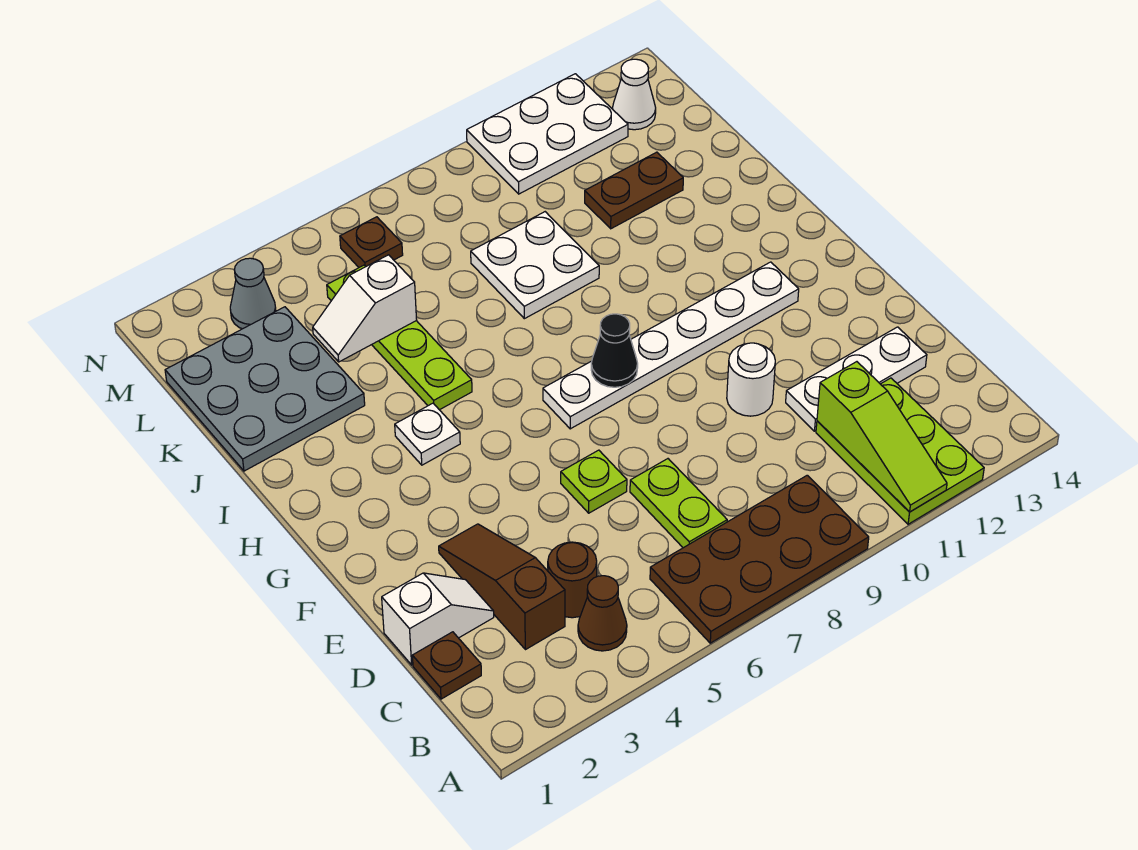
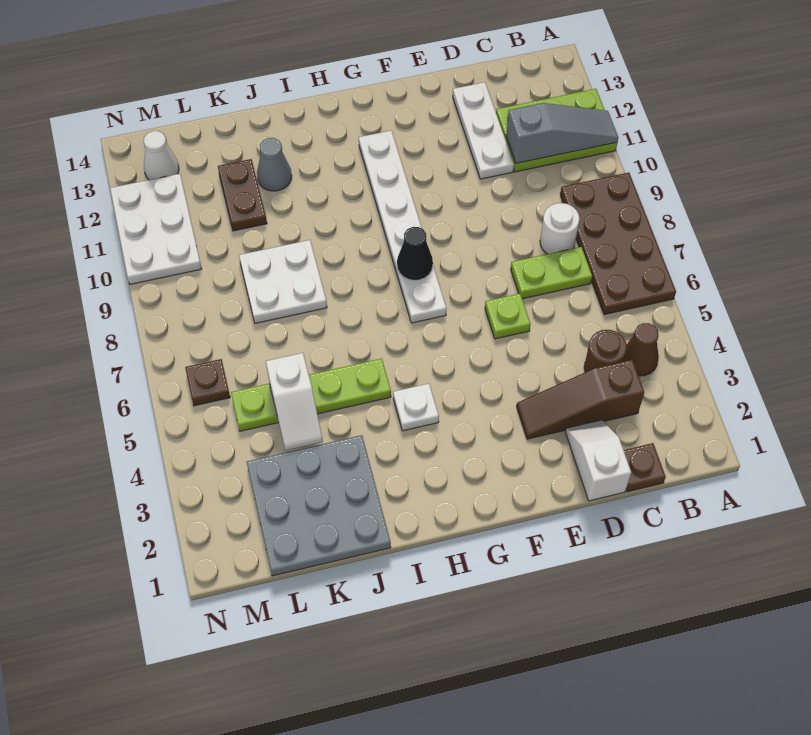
lime 1x3 slope [817,362,947,512] -> grey 1x3 slope [506,103,618,163]
white 1x1 round brick [727,343,775,416] -> white 1x1 round brick moved to [540,203,580,254]
grey 1x1 cone [230,258,276,329] -> grey 1x1 cone moved to [257,138,292,191]

